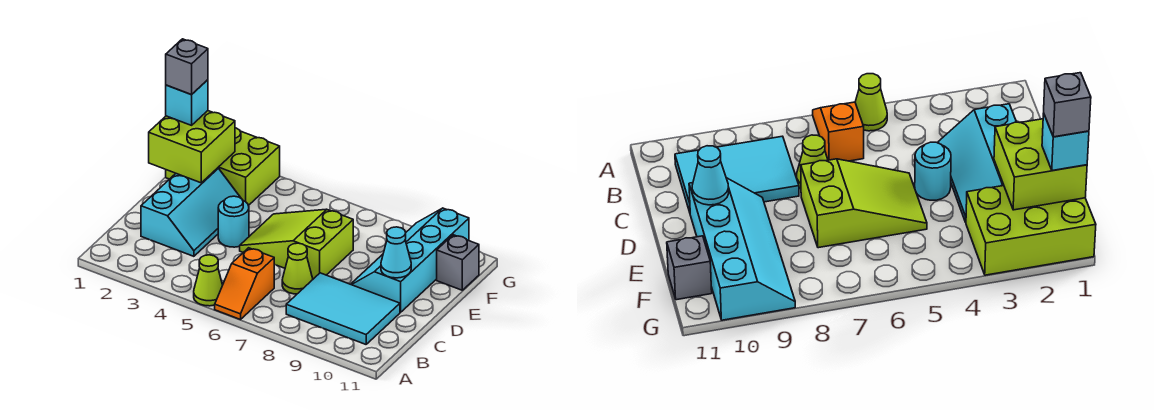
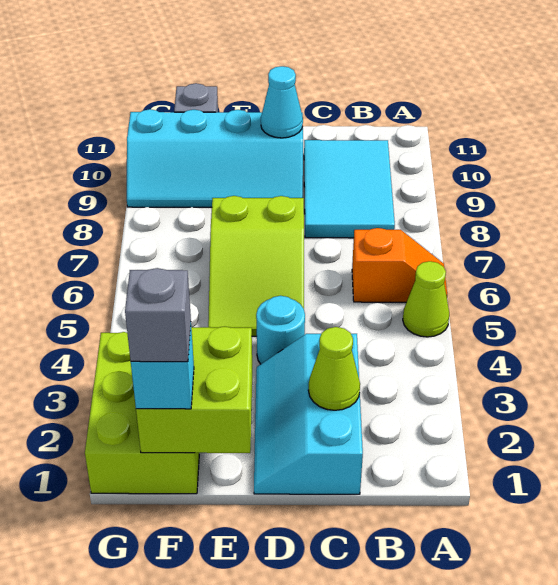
cyan 2x3 slope [141,168,241,256] -> cyan 2x3 slope turned to [254,334,363,494]
lime 1x1 cone [282,243,313,294] -> lime 1x1 cone moved to [308,327,360,410]

